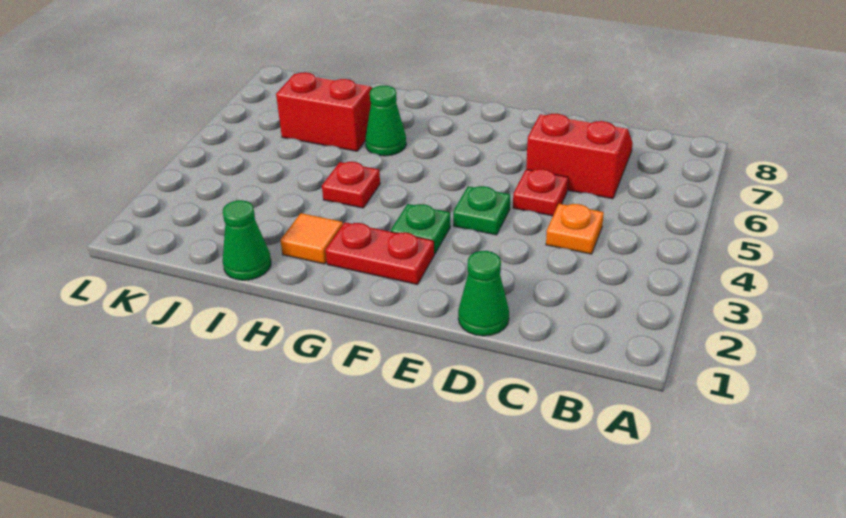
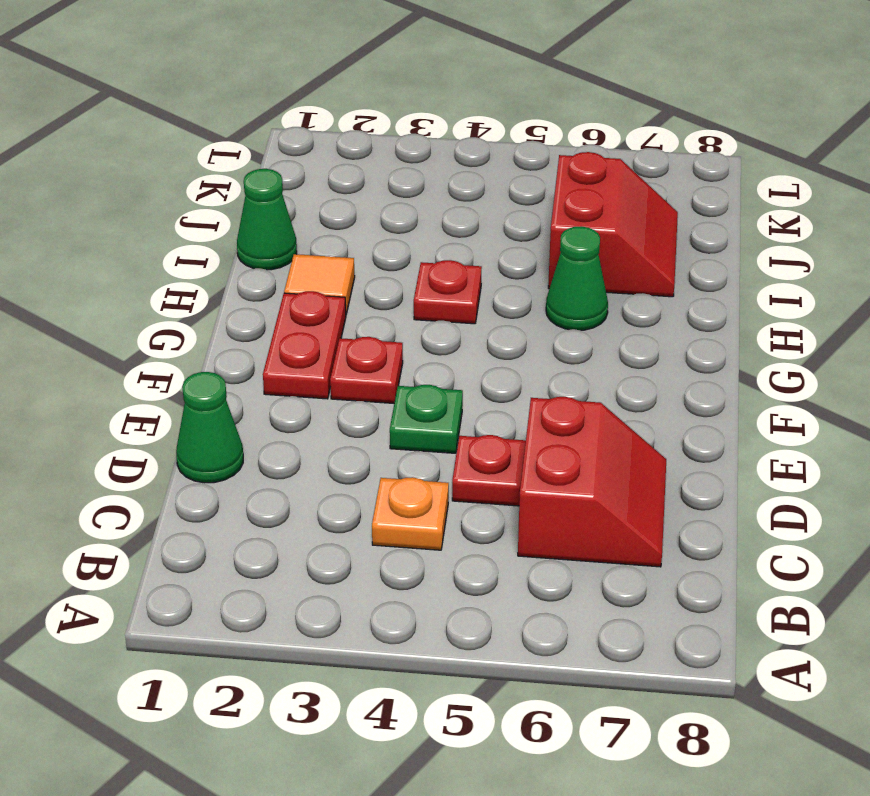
green 1x1 plate [391,204,450,254] -> red 1x1 plate [330,337,403,403]

